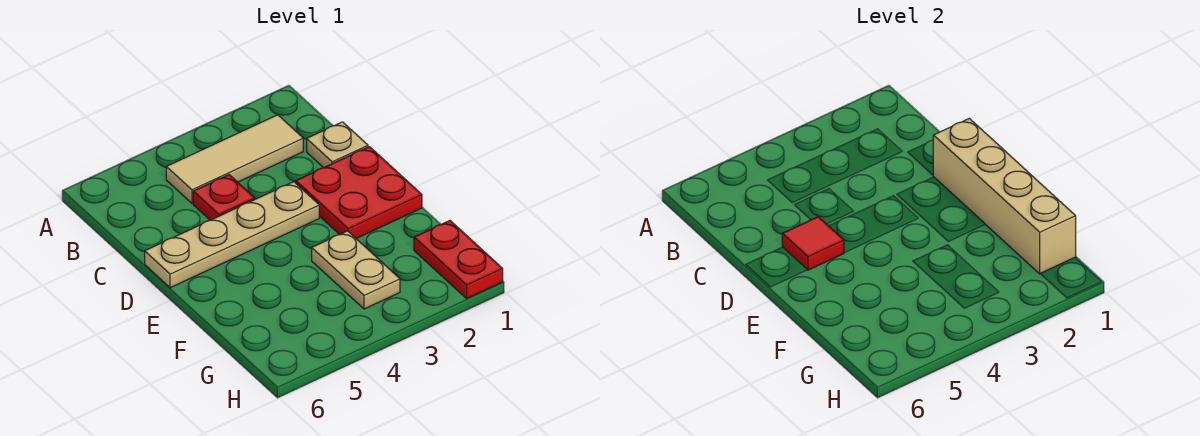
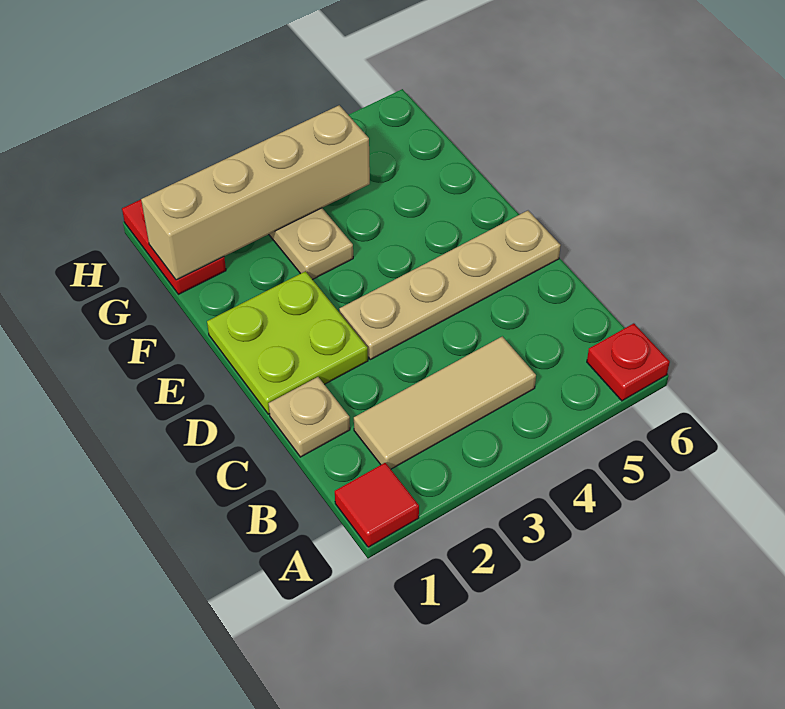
red 1x1 plate [193,175,255,220] -> red 1x1 plate moved to [587,323,670,401]
red 2x2 plate [296,147,422,239] -> lime 2x2 plate [207,271,368,414]
tan 1x4 brick [933,118,1076,274] -> tan 1x4 brick turned to [141,105,370,280]
red 1x1 tile [782,217,844,270] -> red 1x1 tile moved to [335,463,419,547]

